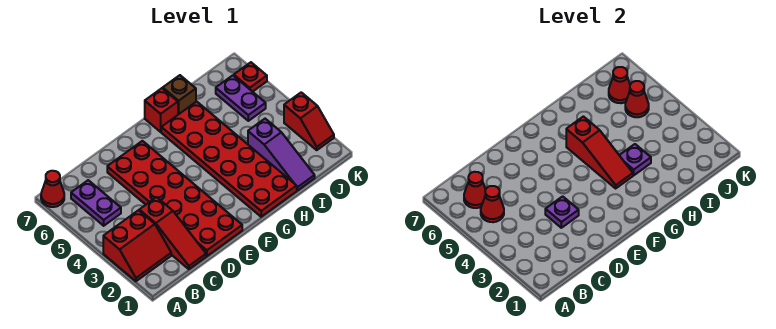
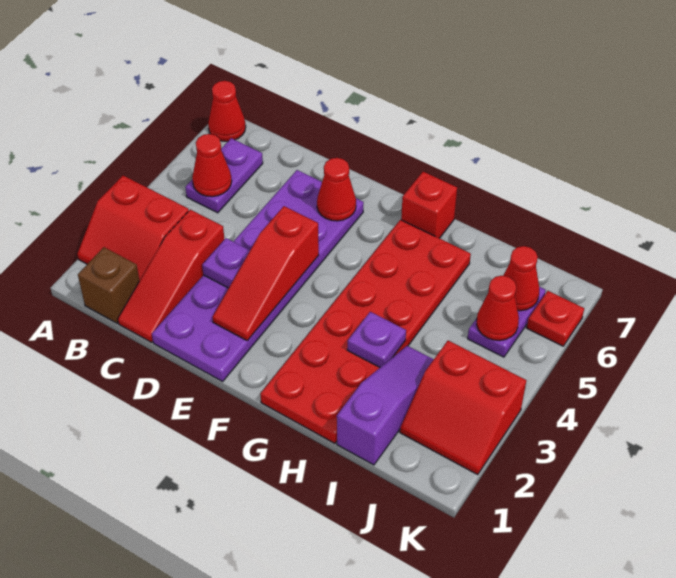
red 1x1 cone [464,172,485,208] -> red 1x1 cone moved to [317,158,356,221]
red 2x6 plate [107,141,242,256] -> purple 2x6 plate [152,170,364,381]
red 1x3 slope [566,116,633,188] -> red 1x3 slope moved to [213,206,319,341]
brown 1x1 brick [163,75,196,115] -> brown 1x1 brick moved to [78,247,140,323]
purple 1x3 slope [248,119,315,191] -> purple 1x3 slope turned to [337,346,434,465]
red 1x2 slope [284,92,334,150] -> red 2x2 slope [400,341,526,475]

